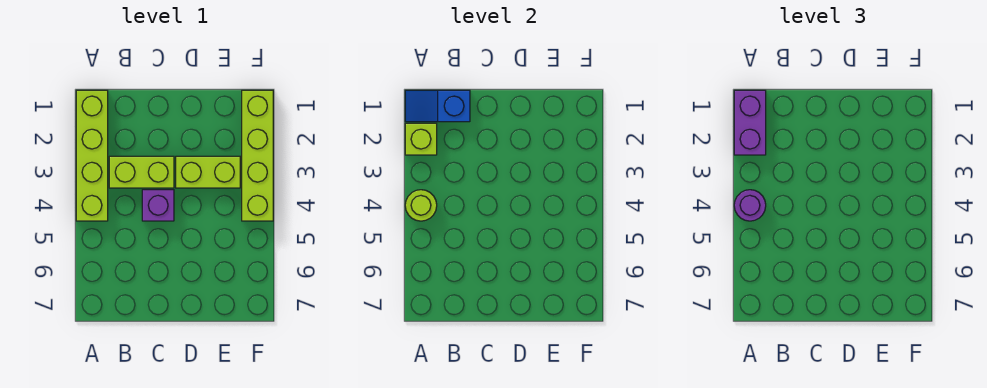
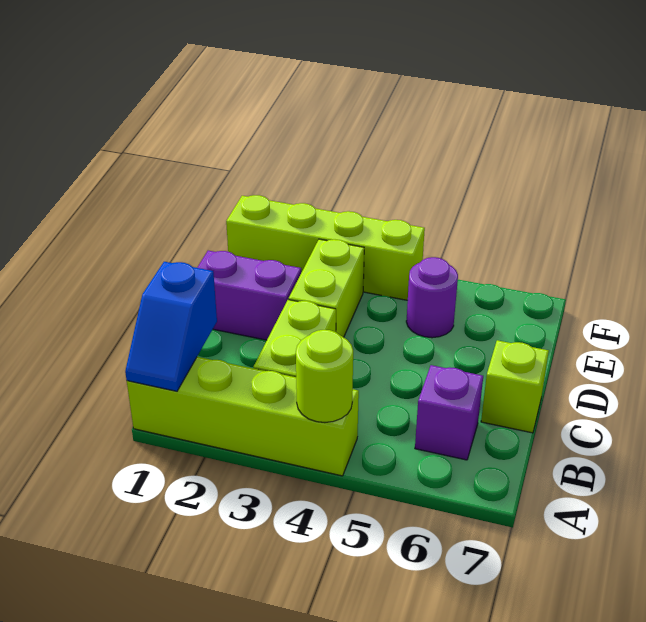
purple 1x2 brick [734,90,766,155] -> purple 1x2 brick moved to [197,251,301,340]
lime 1x1 brick [405,123,437,155] -> lime 1x1 brick moved to [481,340,549,433]
purple 1x1 round brick [734,190,766,221] -> purple 1x1 round brick moved to [406,257,458,338]
purple 1x1 brick [142,190,174,221] -> purple 1x1 brick moved to [415,365,483,460]

